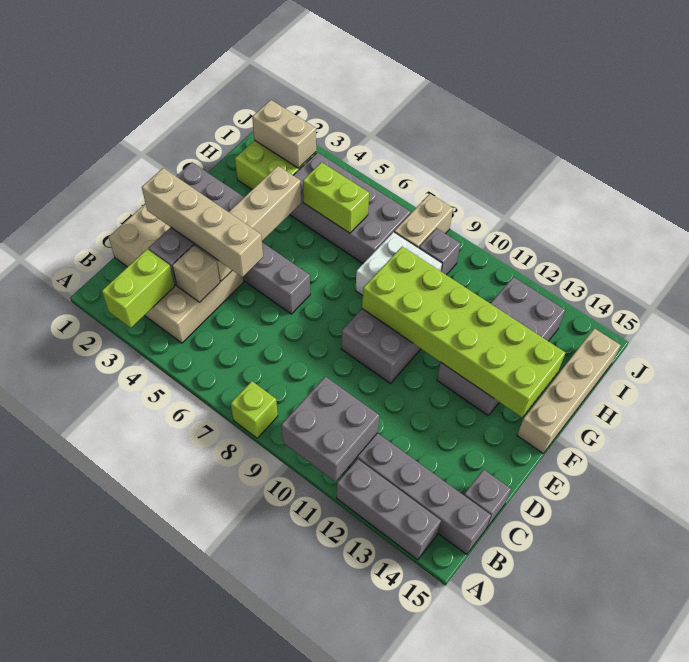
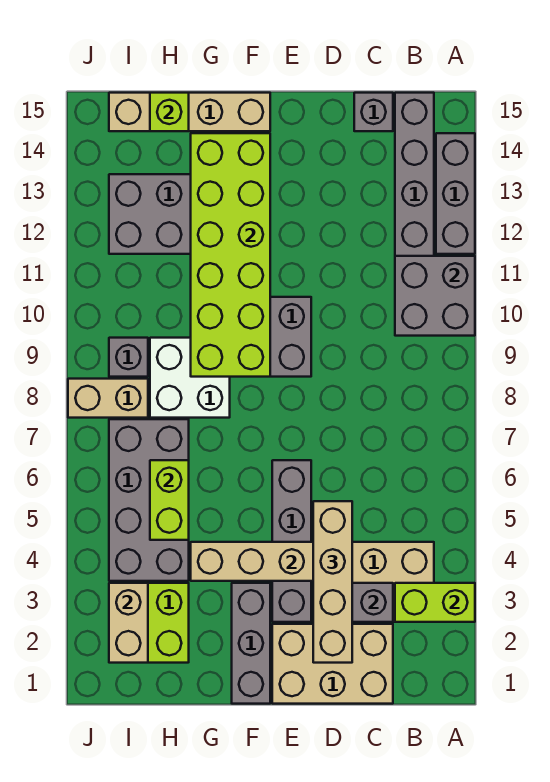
lime 1x1 brick [231,381,278,438] -> lime 1x1 brick moved to [150,93,189,131]
tan 1x1 brick [172,245,220,302] -> none

